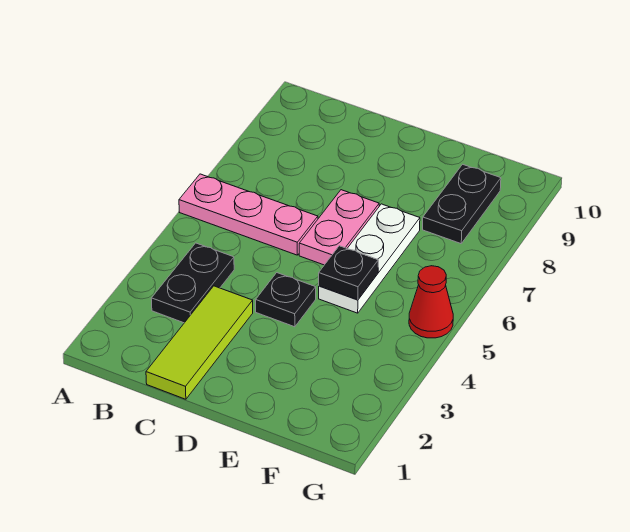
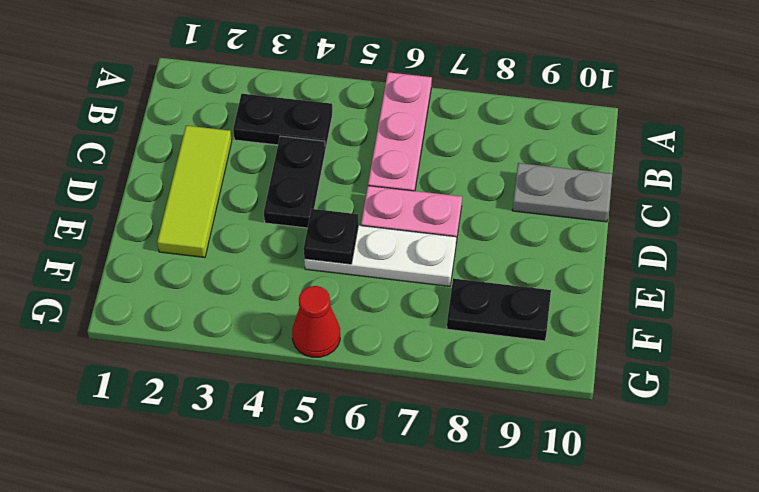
lime 1x3 tile [146,286,253,399] -> lime 1x3 tile turned to [157,126,232,258]
none -> grey 1x2 plate [512,163,612,222]
black 1x1 plate [256,273,316,327] -> black 1x2 plate [264,136,325,228]

